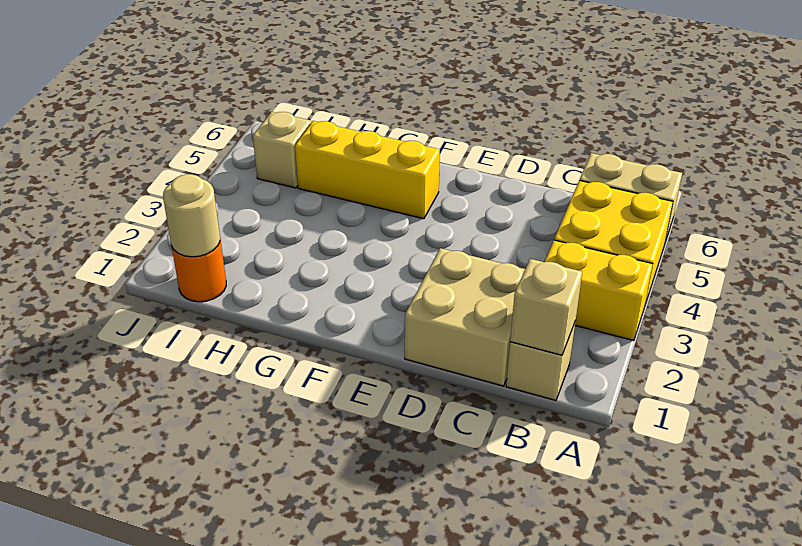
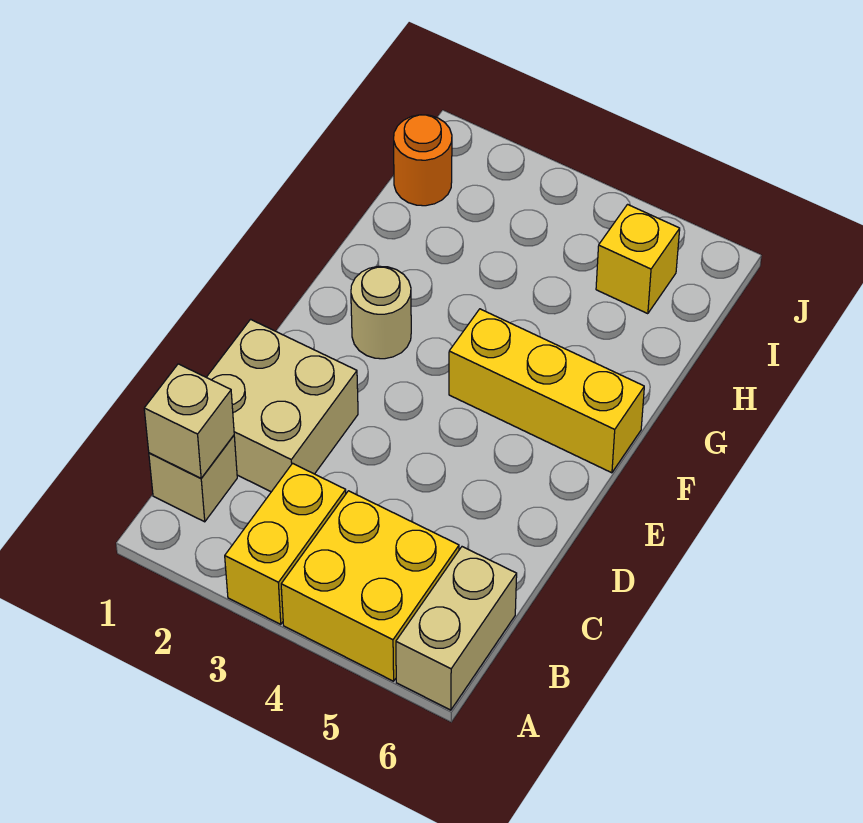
yellow 1x3 brick [295,121,440,219] -> yellow 1x3 brick turned to [449,309,644,473]
tan 1x1 round brick [163,174,220,257] -> tan 1x1 round brick moved to [351,266,411,359]
tan 1x1 brick [253,112,311,188] -> yellow 1x1 brick [596,204,680,314]

